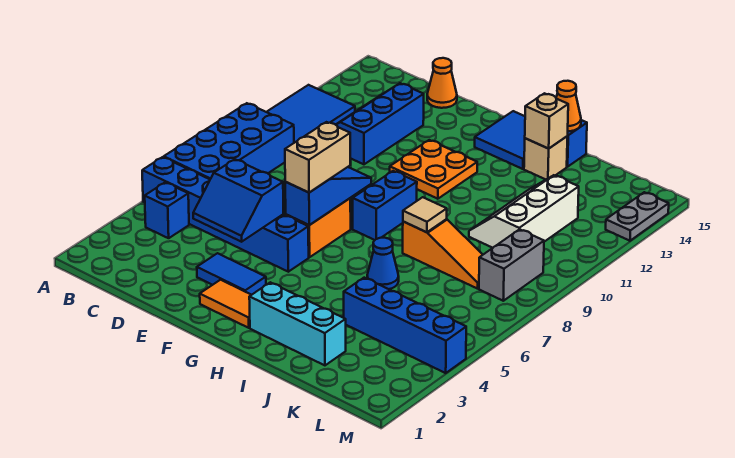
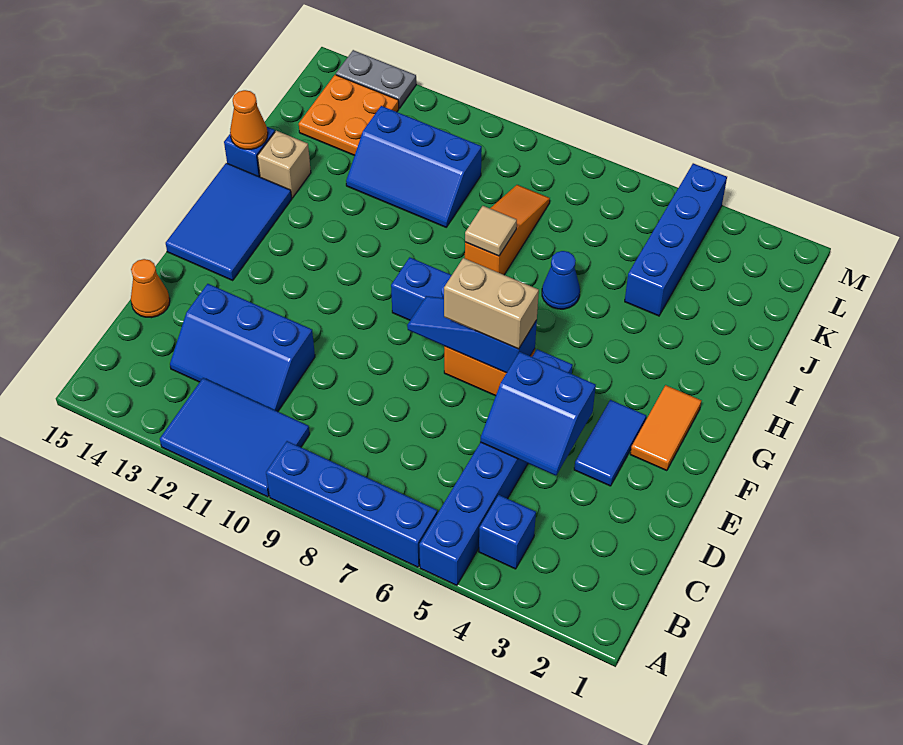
blue 2x4 brick [164,103,294,179] -> blue 1x4 brick [266,441,437,567]
blue 2x2 slope [193,159,283,242] -> blue 2x2 slope turned to [480,352,596,476]
orange 2x2 plate [390,140,477,199] -> orange 2x2 plate moved to [299,75,399,156]
blue 2x2 tile [475,111,525,169] -> blue 2x3 tile [166,163,292,280]
cyan 1x3 brick [249,282,346,365] -> none
tan 1x1 brick [525,93,568,149] -> none
white 2x3 slope [469,175,579,248] -> blue 2x3 slope [346,106,482,227]
grey 1x2 brick [479,229,544,301] -> none

